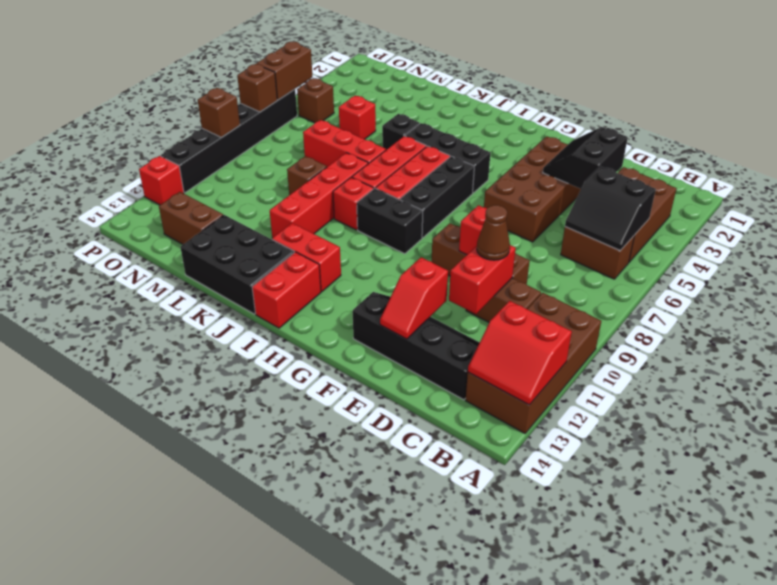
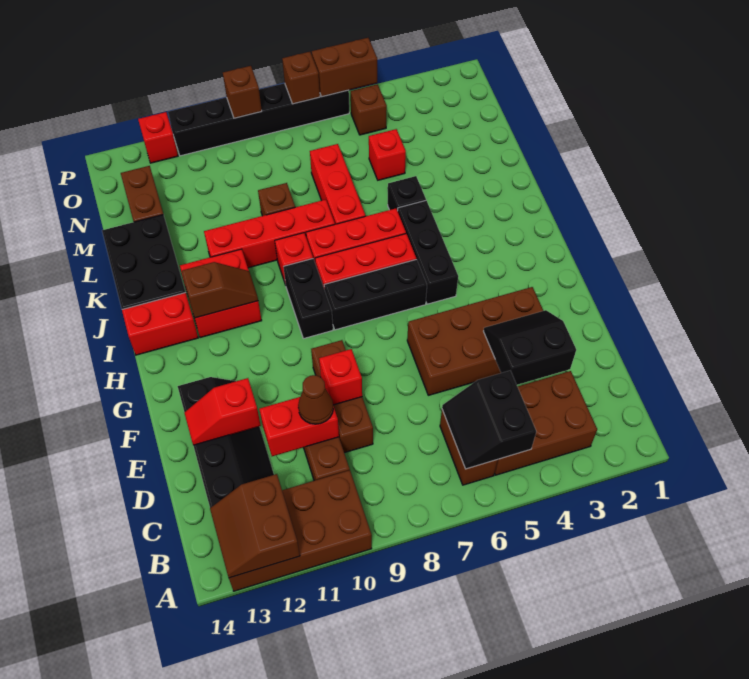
red 2x2 slope [468,301,572,405] -> brown 2x2 slope [210,474,300,578]
none -> brown 1x2 slope [181,262,258,318]
red 1x2 brick [272,223,341,292] -> red 2x2 brick [180,249,262,338]

